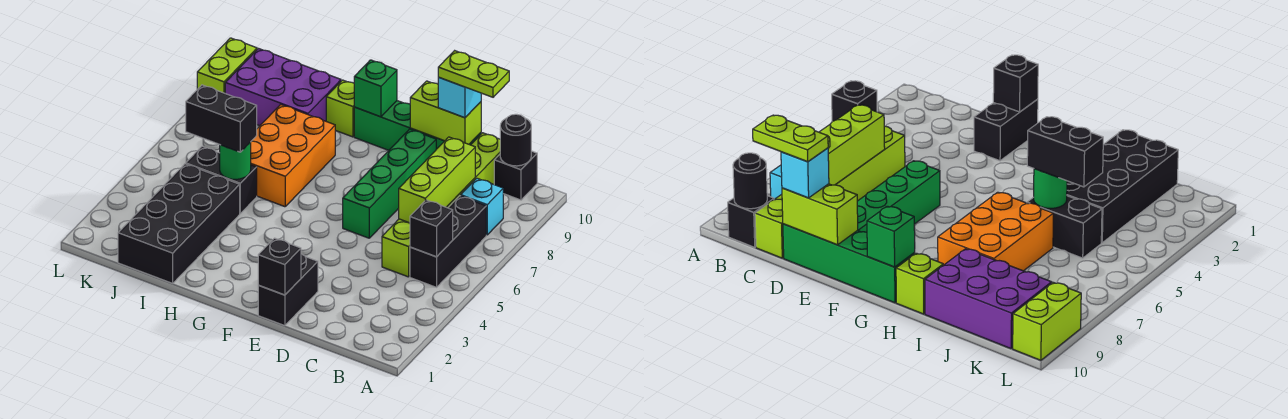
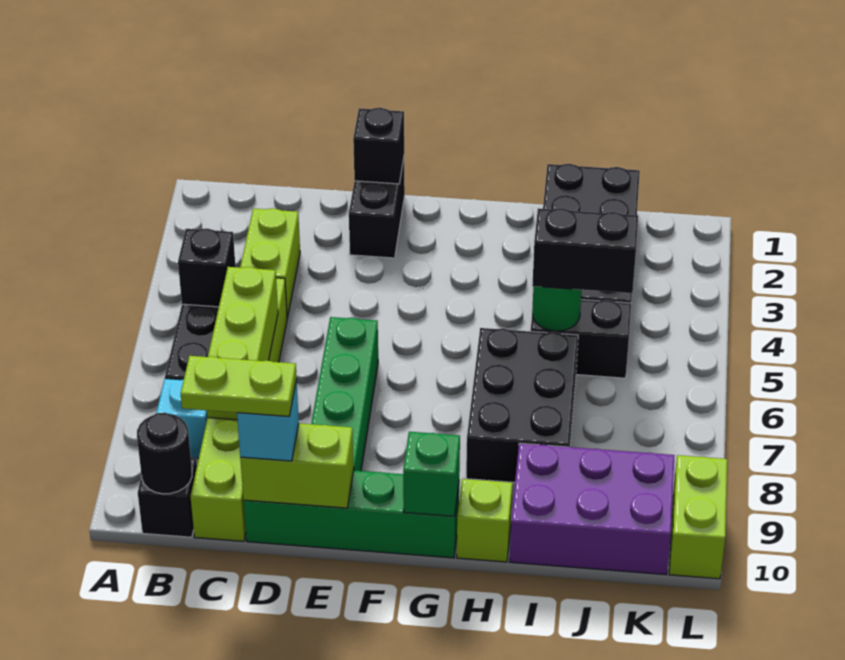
none -> lime 1x2 brick [240,208,300,318]
orange 2x3 brick [251,105,335,207] -> black 2x3 brick [466,328,578,482]

